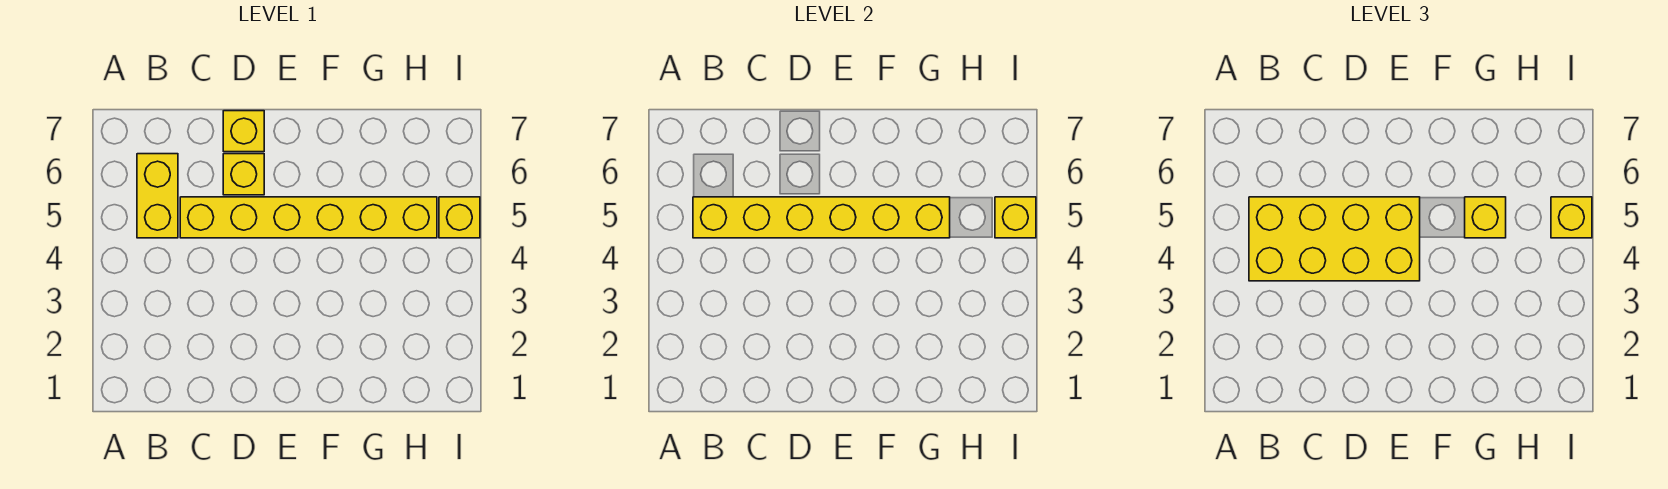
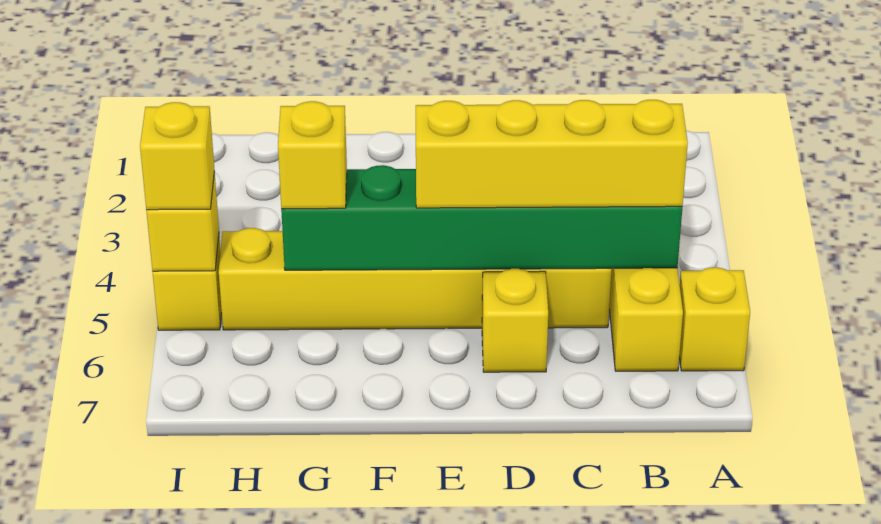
yellow 2x4 brick [1249,197,1420,281] -> yellow 1x4 brick [416,100,688,208]
yellow 1x6 brick [693,197,950,238] -> green 1x6 brick [281,165,682,270]
yellow 1x1 brick [223,111,264,152] -> yellow 1x1 brick moved to [679,267,750,371]

